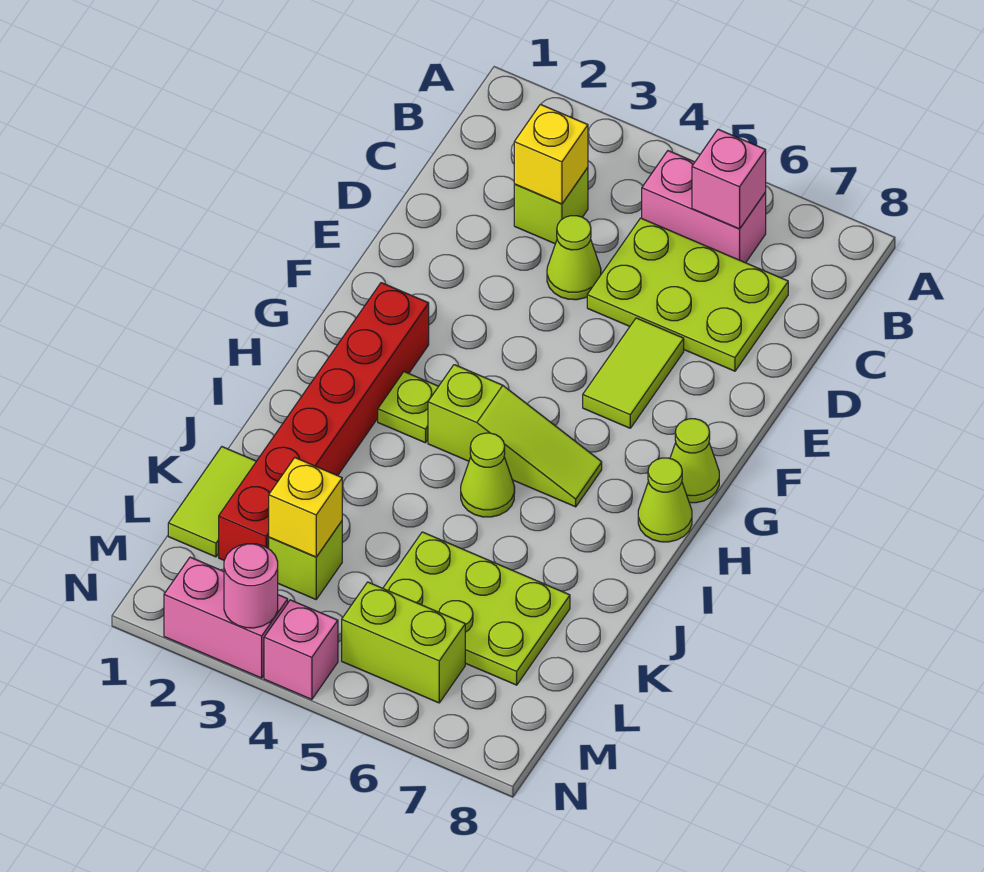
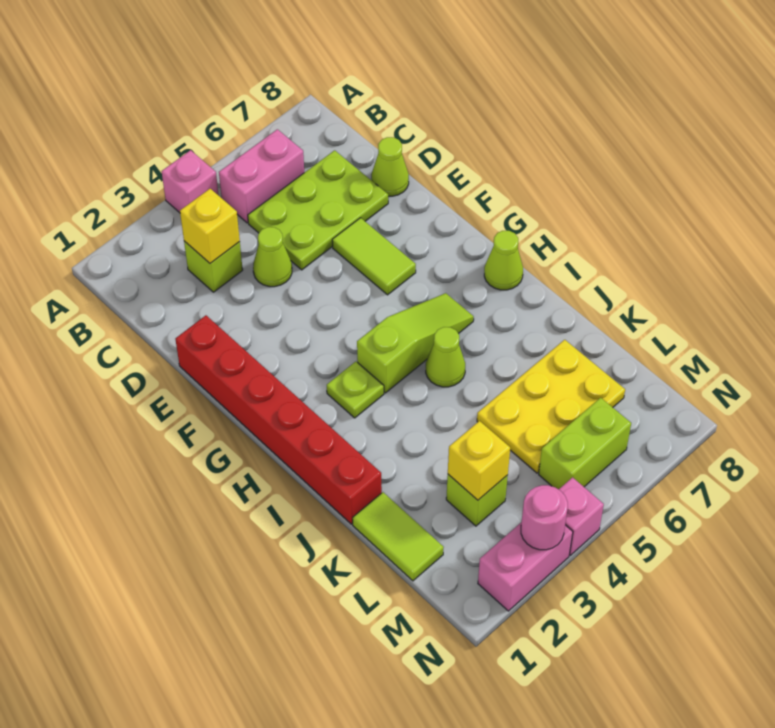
pink 1x1 brick [692,129,766,229] -> pink 1x1 brick moved to [161,150,219,213]
red 1x6 brick [219,283,429,560] -> red 1x6 brick moved to [175,315,382,524]
lime 1x1 cone [670,419,719,503] -> lime 1x1 cone moved to [371,137,409,196]
lime 2x3 plate [383,532,570,685] -> yellow 2x3 plate [477,340,625,473]

